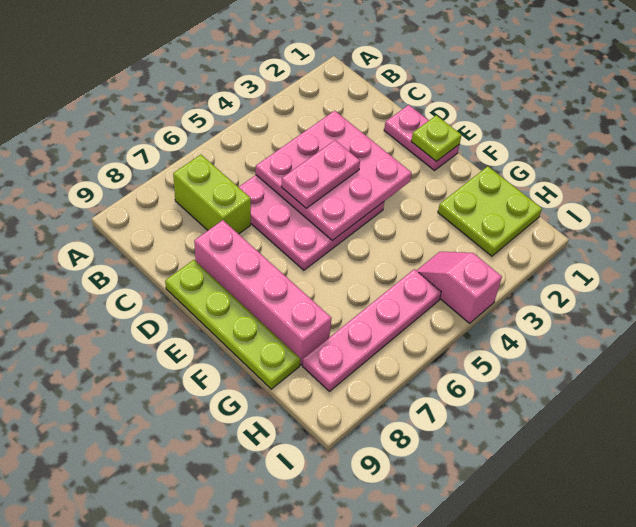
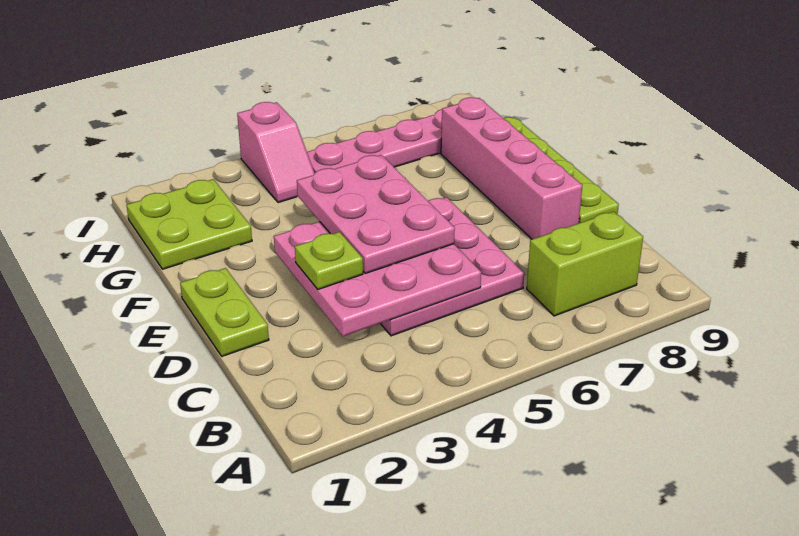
lime 1x2 brick [173,155,251,234] -> lime 1x2 brick turned to [527,212,643,316]
pink 1x2 plate [384,105,459,171] -> lime 1x2 plate [180,268,269,356]
pink 1x2 plate [281,140,360,208] -> pink 2x3 plate [297,155,455,273]
lime 1x1 plate [411,115,462,162] -> lime 1x1 plate moved to [295,232,363,289]

